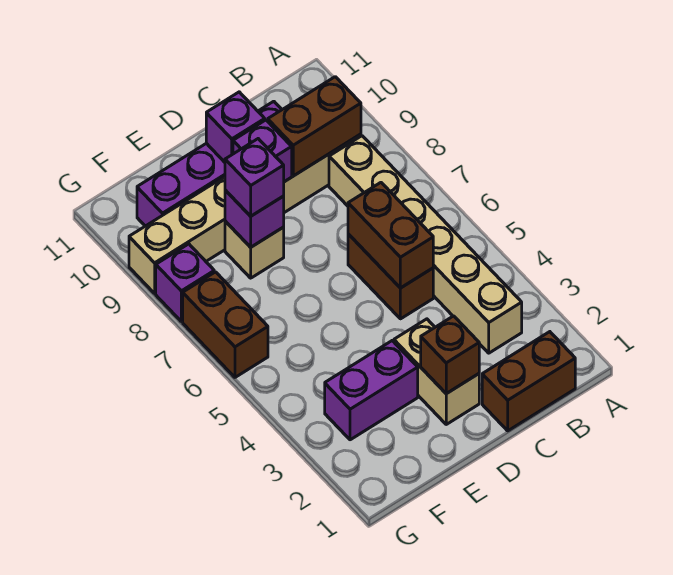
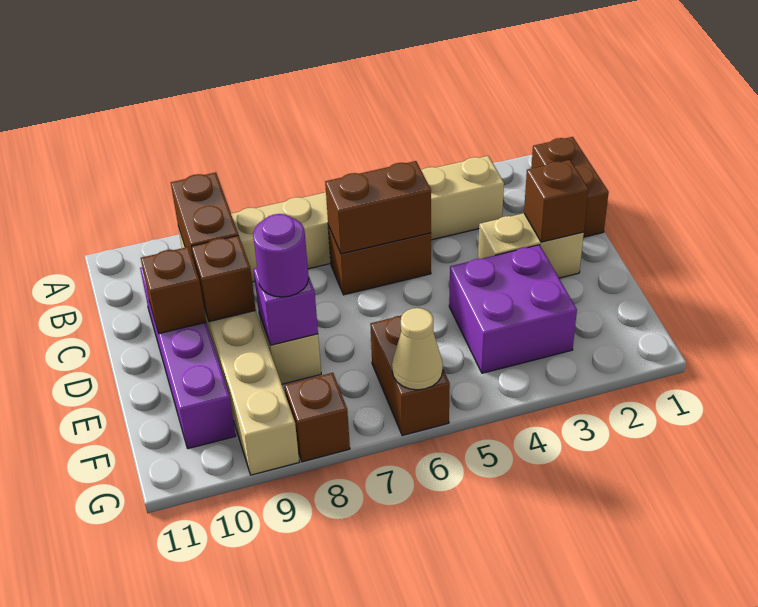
purple 1x1 brick [233,120,292,182] -> brown 1x1 brick [191,235,256,322]
purple 1x1 brick [206,92,265,162] -> brown 1x1 brick [141,247,206,334]
purple 1x2 brick [325,341,418,440] -> purple 2x2 brick [449,245,577,373]
purple 1x1 brick [225,139,284,216] -> purple 1x1 round brick [253,214,309,297]
brown 1x2 brick [183,272,268,377] -> brown 1x2 brick turned to [370,316,450,436]
none -> tan 1x1 cone [392,308,443,390]
purple 1x1 brick [156,244,214,321] -> brown 1x1 brick [285,373,350,462]

